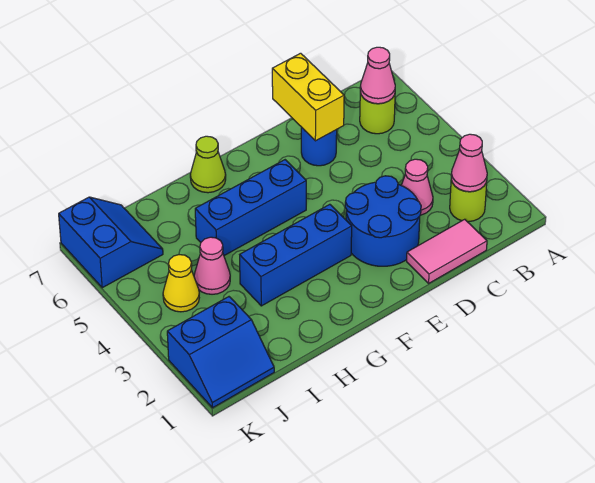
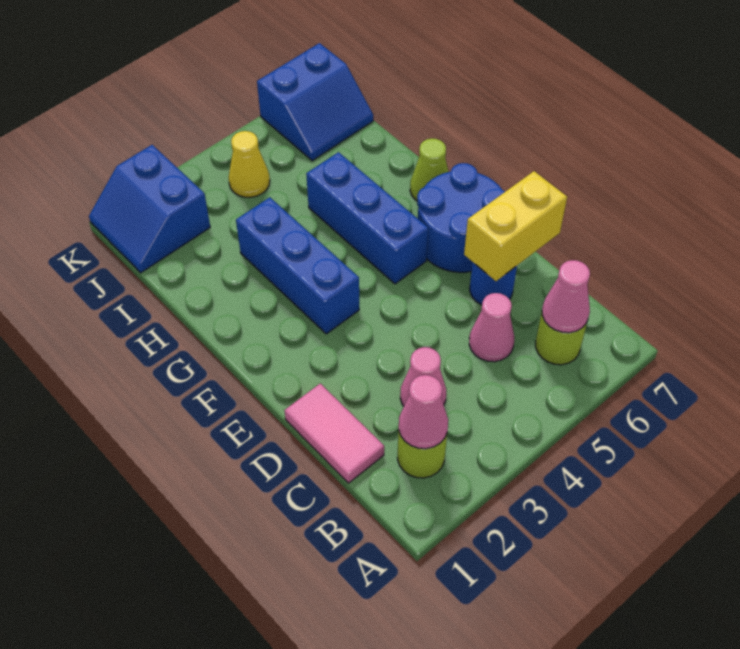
blue 2x2 round brick [345,176,421,266] -> blue 2x2 round brick moved to [417,163,505,272]
pink 1x1 cone [194,237,230,294] -> pink 1x1 cone moved to [469,293,514,362]

